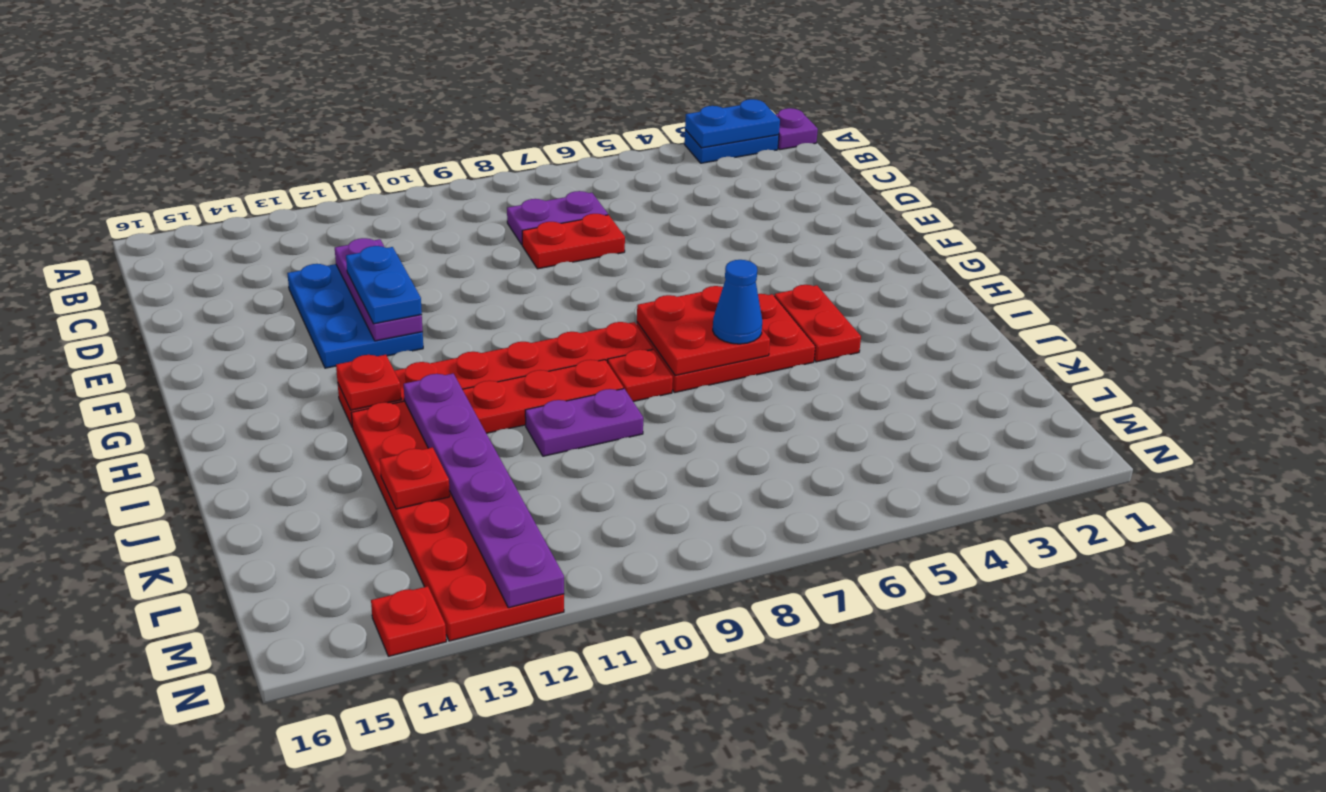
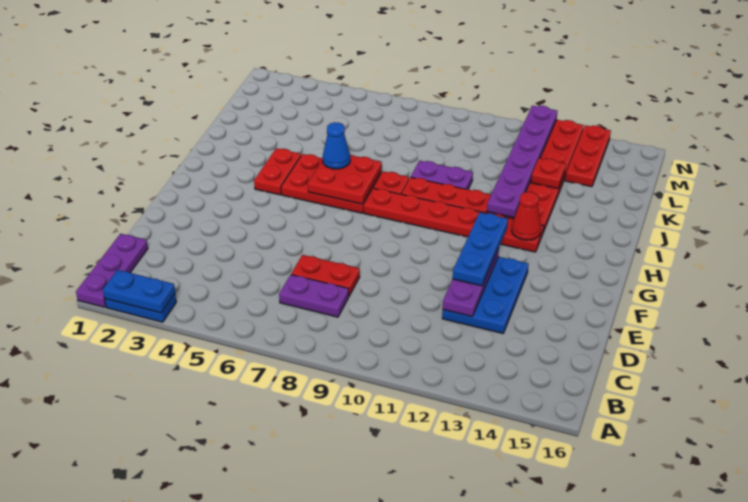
purple 1x1 plate [775,108,818,150] -> purple 1x3 plate [76,234,148,307]
blue 1x2 plate [346,246,422,324] -> blue 1x3 plate [453,213,508,286]
red 1x1 plate [336,355,401,410] -> red 1x1 cone [512,192,541,240]
red 1x1 plate [371,586,446,656] -> red 1x3 plate [565,125,611,187]

